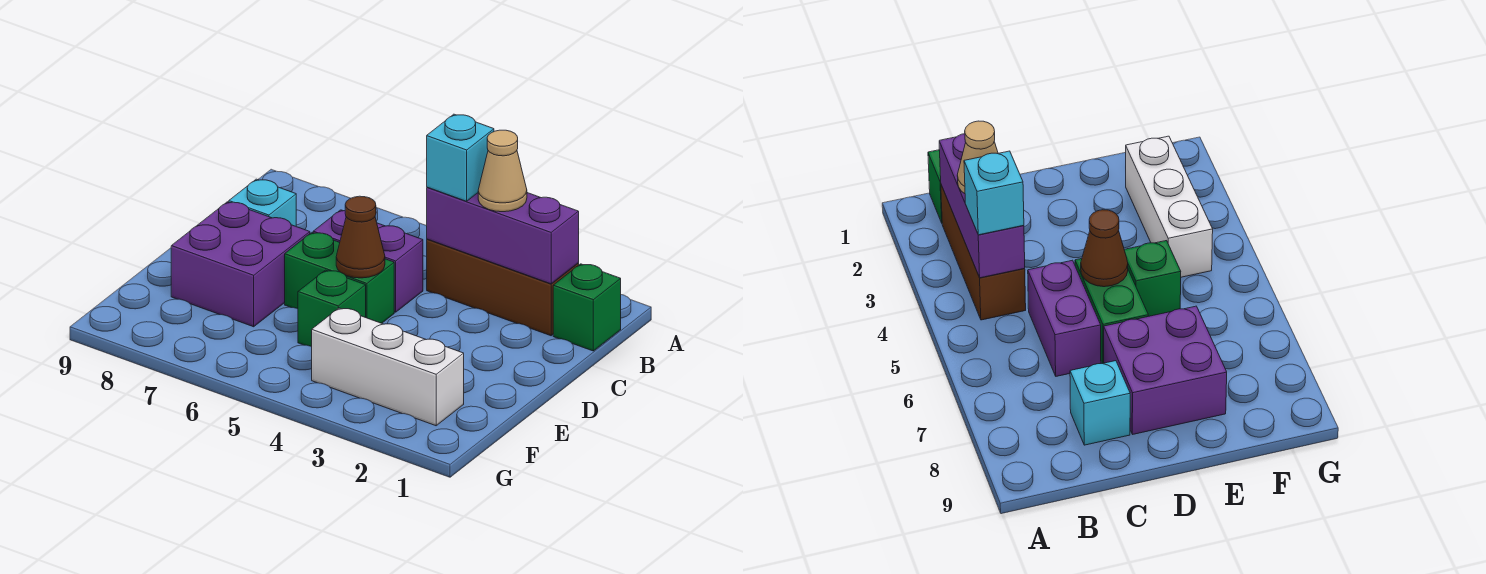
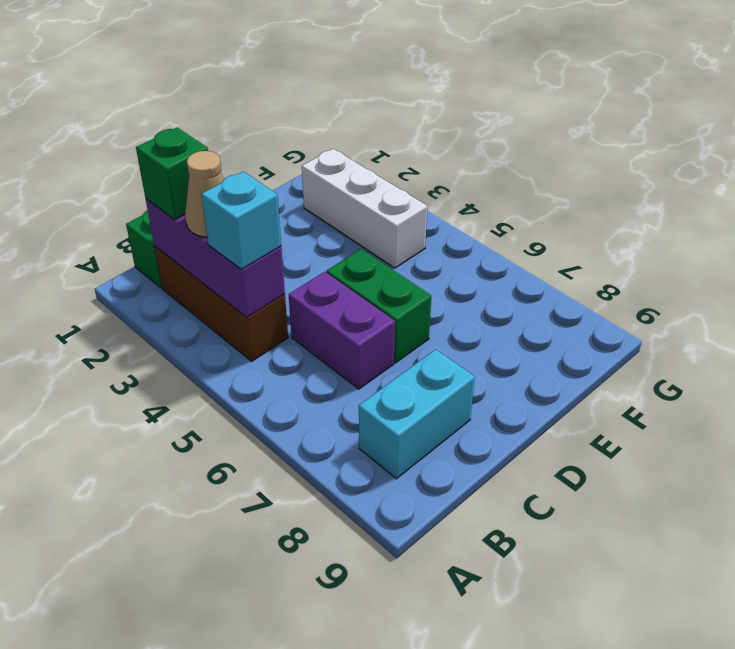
cyan 1x1 brick [229,179,296,226] -> cyan 1x2 brick [359,349,475,479]
brown 1x1 cone [336,196,385,278] -> none
purple 2x2 brick [171,202,310,327] -> none
green 1x1 brick [298,270,366,347] -> green 1x1 brick moved to [136,128,208,220]

